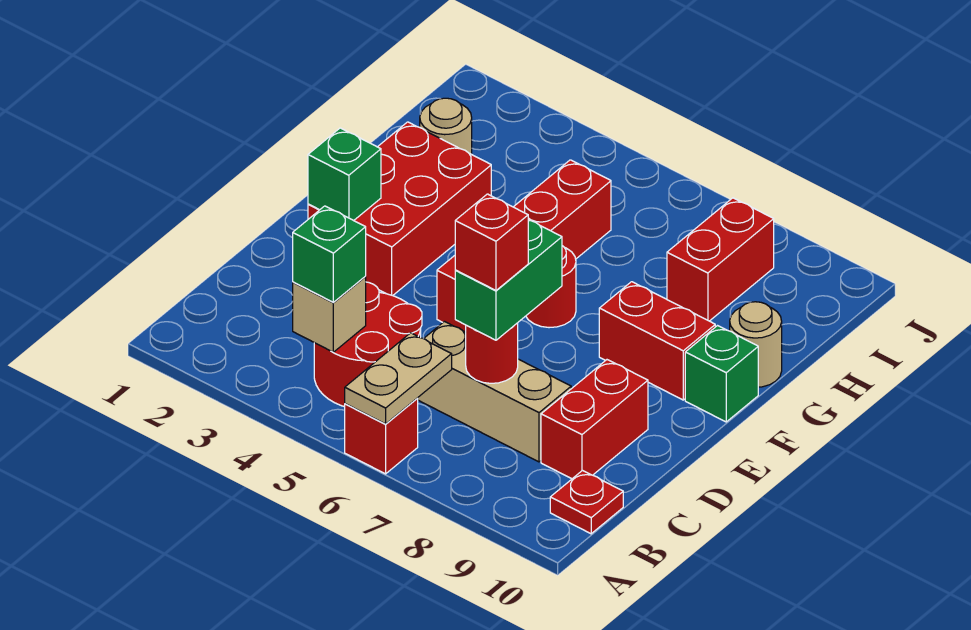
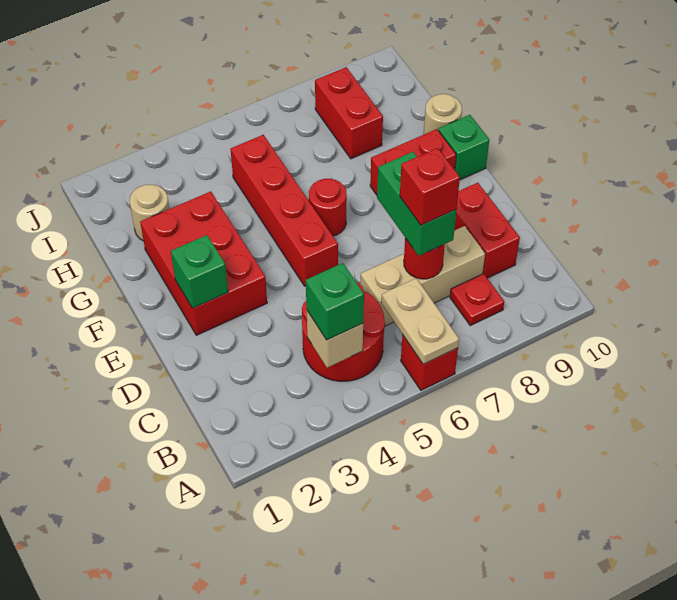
red 1x1 plate [550,471,623,534] -> red 1x1 plate moved to [450,274,504,326]

